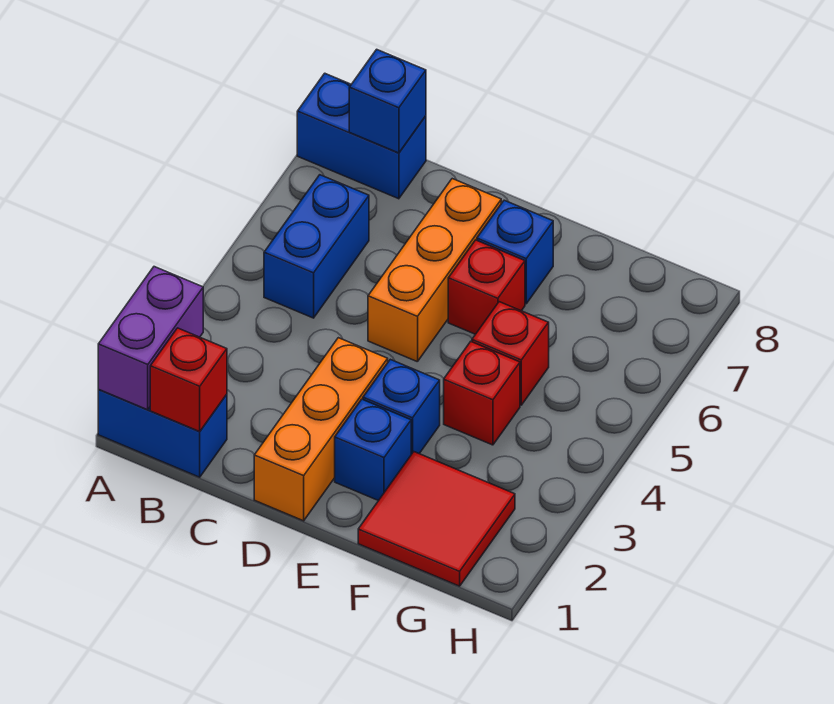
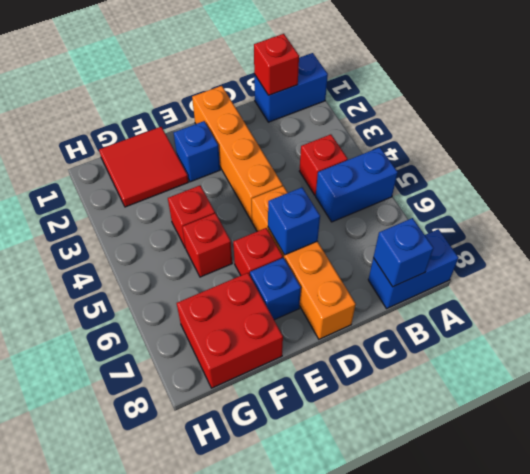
purple 1x2 brick [98,267,203,410] -> none
none -> red 1x1 brick [299,134,348,195]
blue 1x2 brick [264,175,369,318] -> blue 1x2 brick turned to [316,147,398,222]
orange 1x3 brick [254,338,388,521] -> orange 1x4 brick [192,86,283,221]
orange 1x3 brick [368,179,501,362] -> orange 1x4 brick [252,186,356,339]
blue 1x1 brick [363,359,440,454] -> blue 1x1 brick moved to [268,187,320,255]
none -> red 2x2 brick [177,273,283,388]

